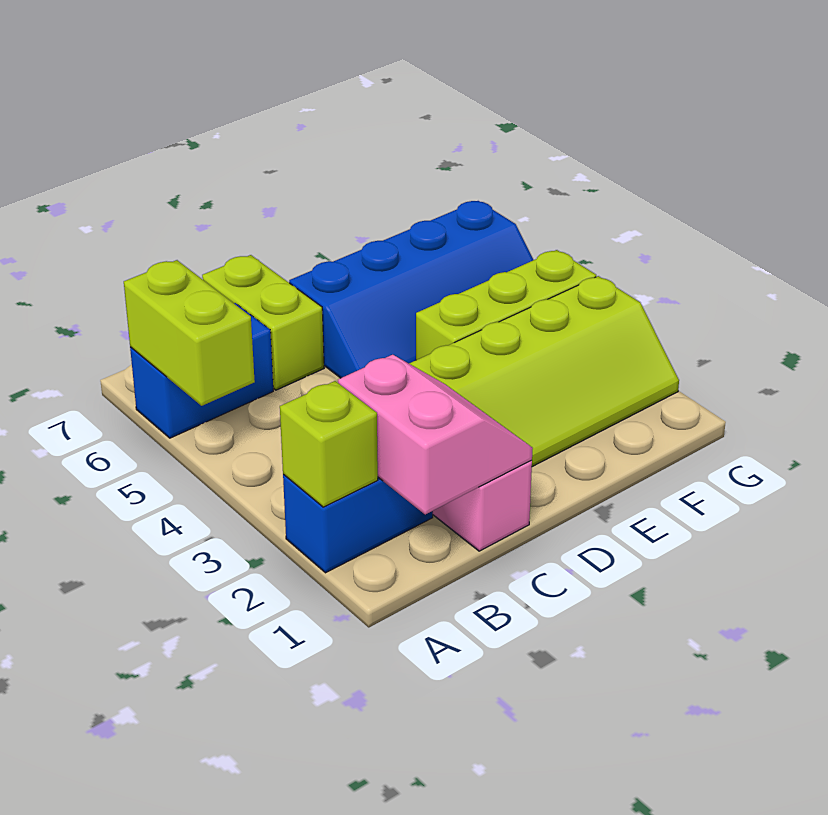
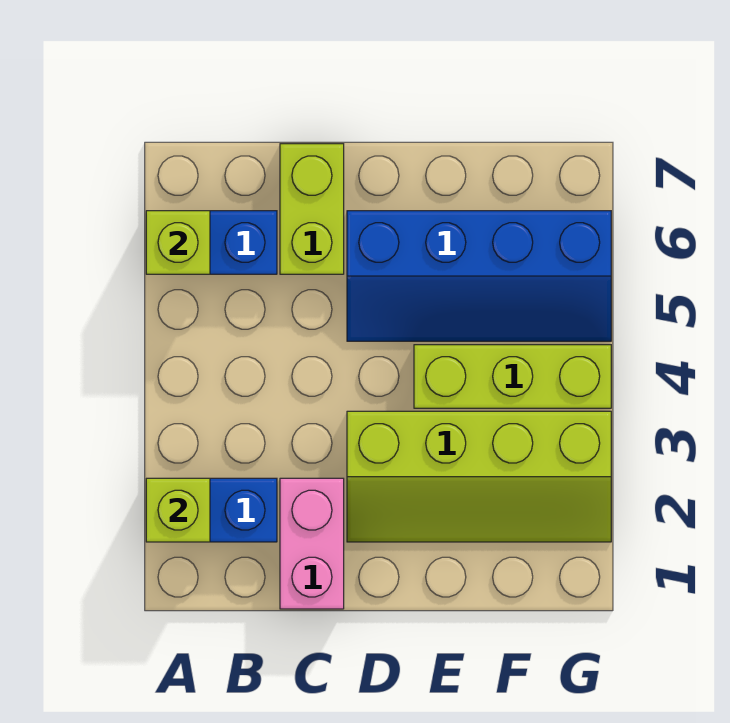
lime 1x2 brick [124,260,255,406] -> lime 1x1 brick [146,211,210,274]
pink 2x2 slope [338,355,533,514] -> none

